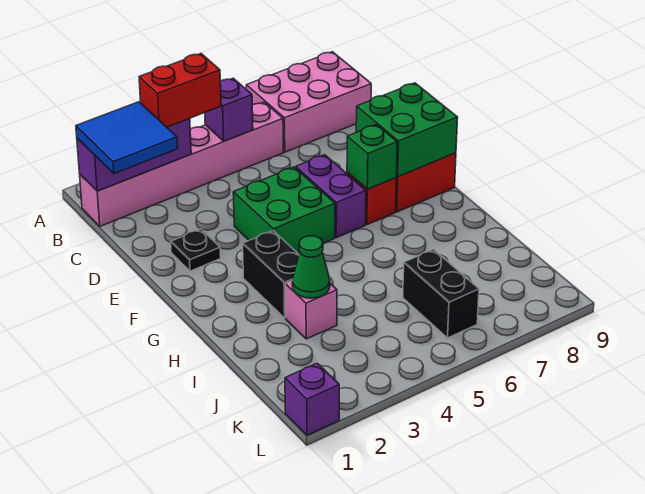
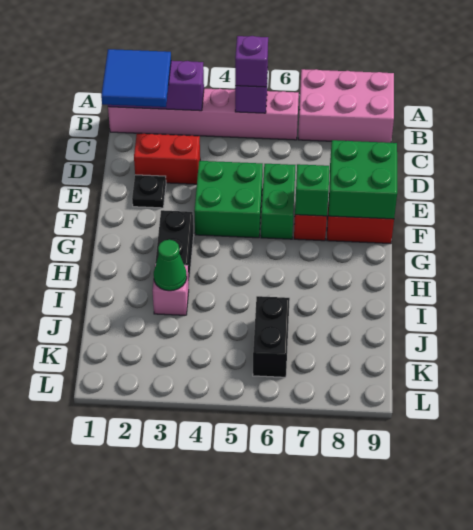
red 1x2 brick [139,54,221,127] -> red 1x2 brick moved to [134,133,200,184]
purple 1x2 brick [296,155,366,238] -> green 1x2 brick [261,164,296,239]
purple 1x1 brick [285,363,339,435] -> purple 1x1 brick moved to [235,36,268,87]

